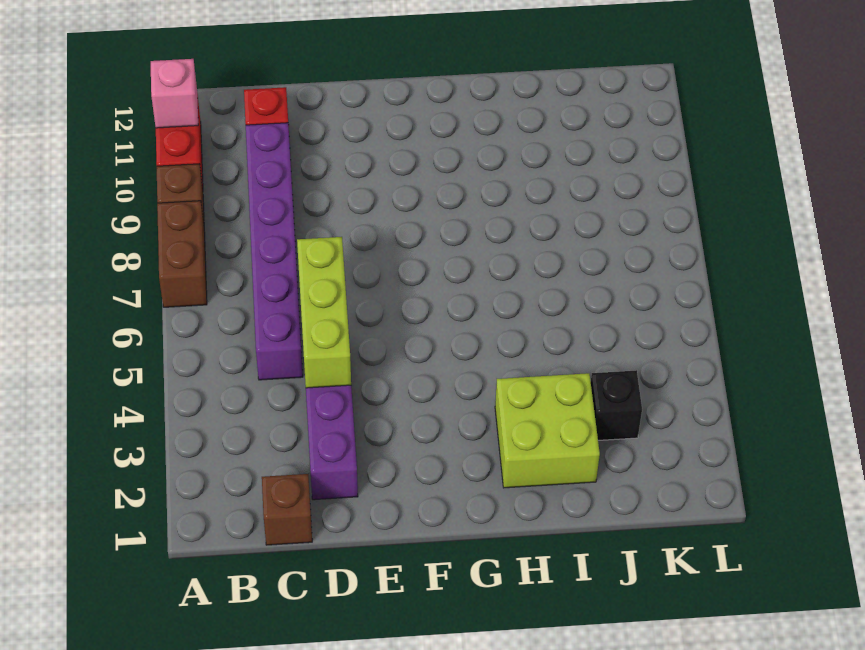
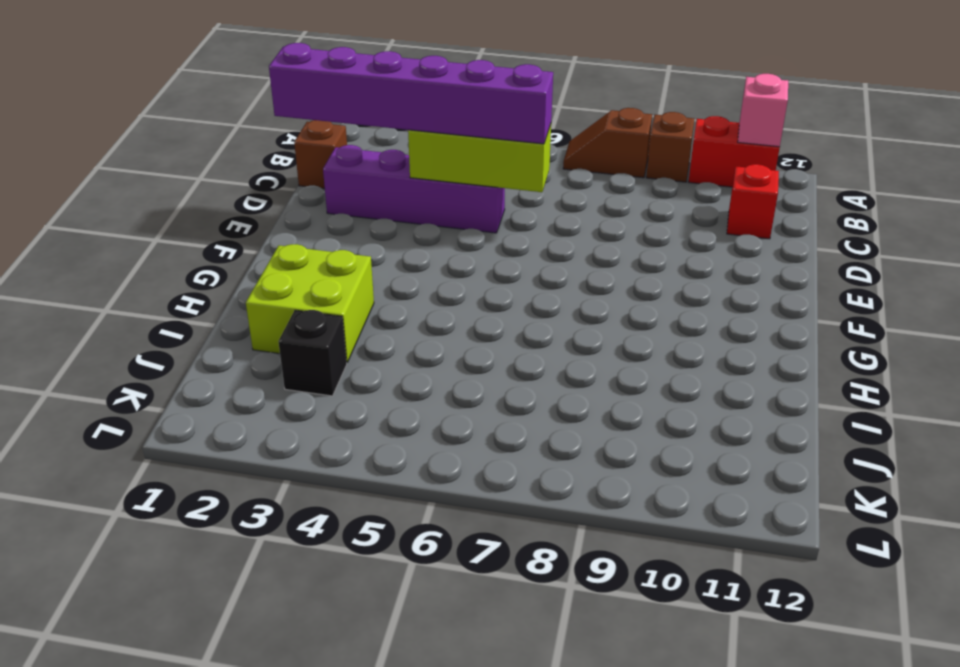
brown 1x2 brick [157,201,207,307] -> brown 1x2 slope [563,108,652,178]
purple 1x6 brick [246,123,303,380] -> purple 1x6 brick moved to [269,43,553,144]

